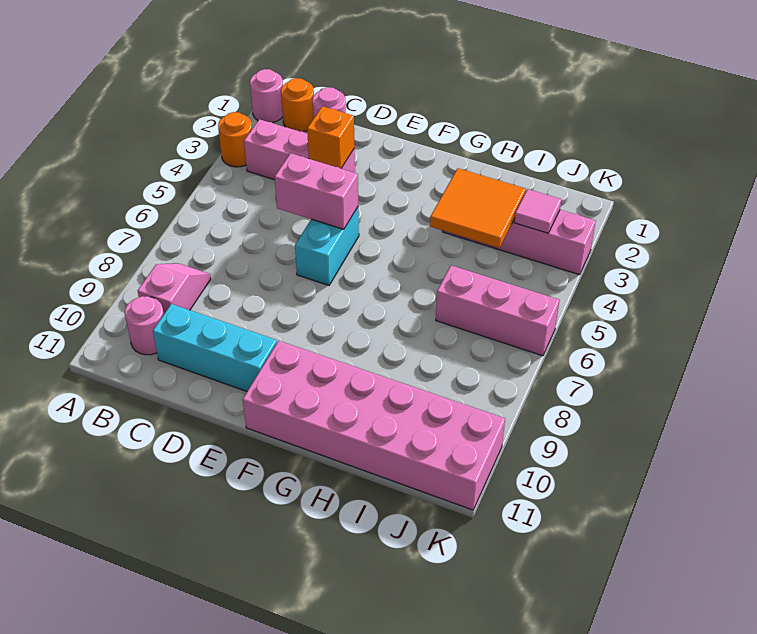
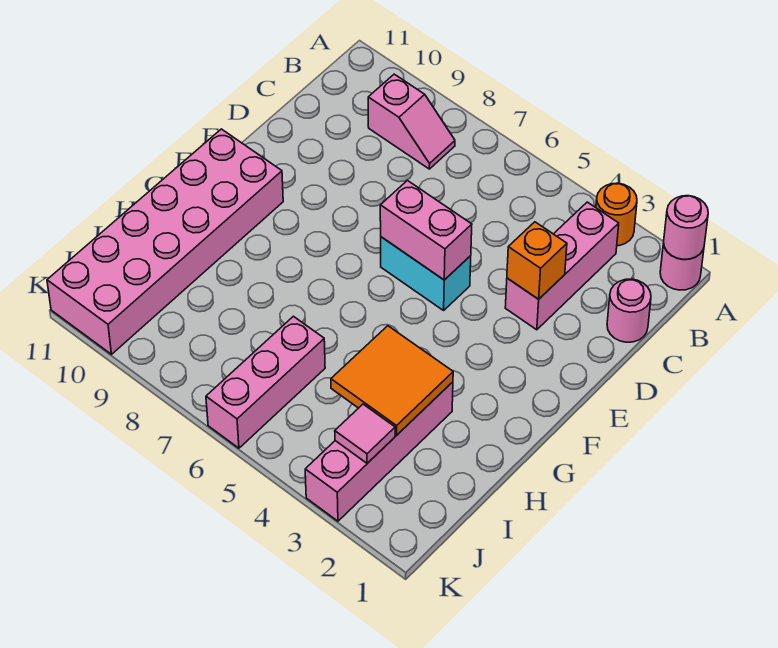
orange 1x1 round brick [281,78,314,132] -> none
pink 1x1 round brick [125,296,164,355] -> pink 1x1 round brick moved to [664,196,708,259]
cyan 1x3 brick [153,304,277,391] -> none
pink 1x2 brick [275,153,358,229] -> pink 1x2 brick turned to [380,181,472,280]

